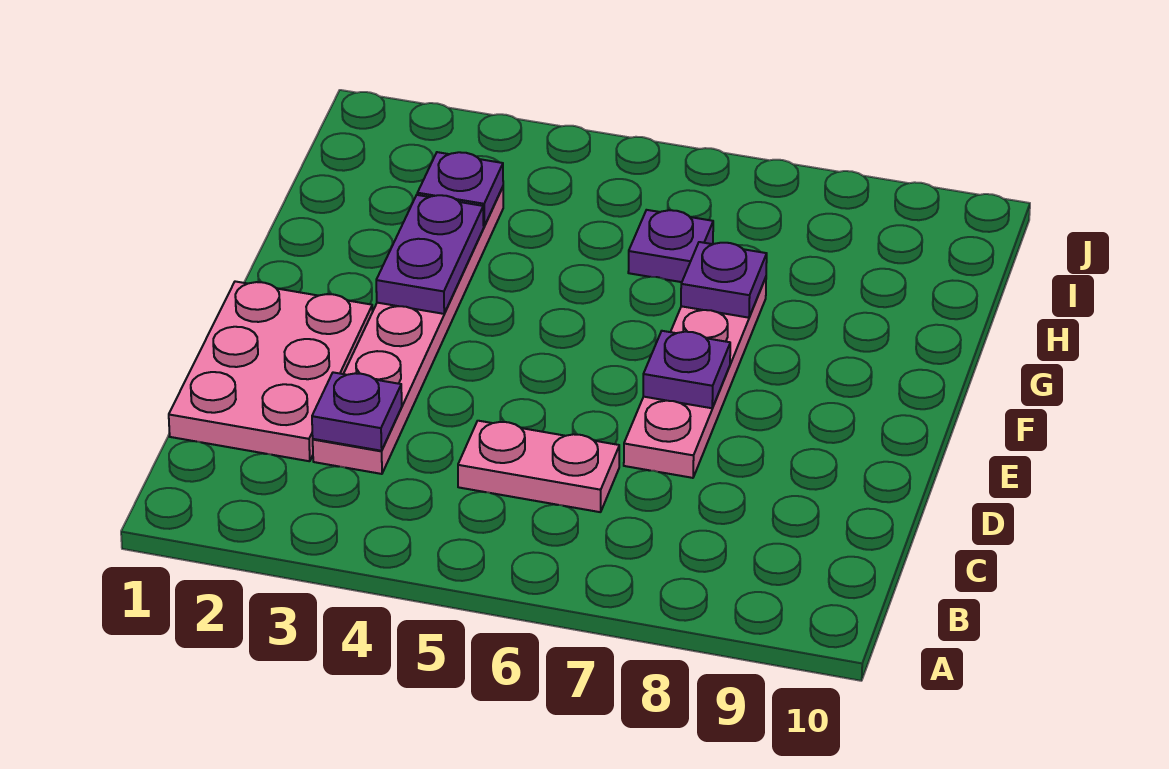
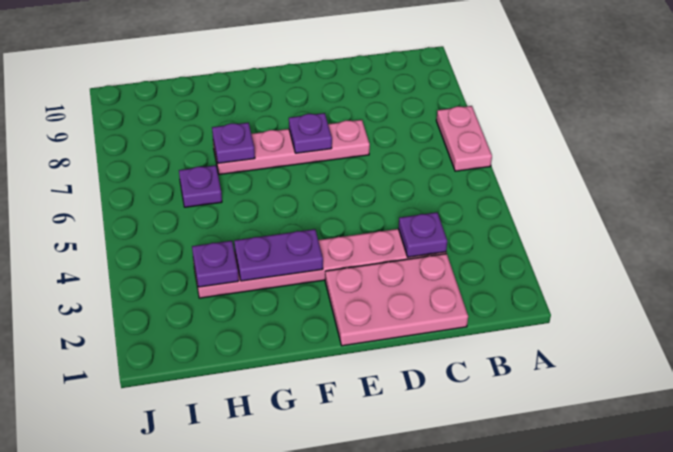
pink 1x2 plate [458,421,619,512] -> pink 1x2 plate moved to [436,106,492,171]

